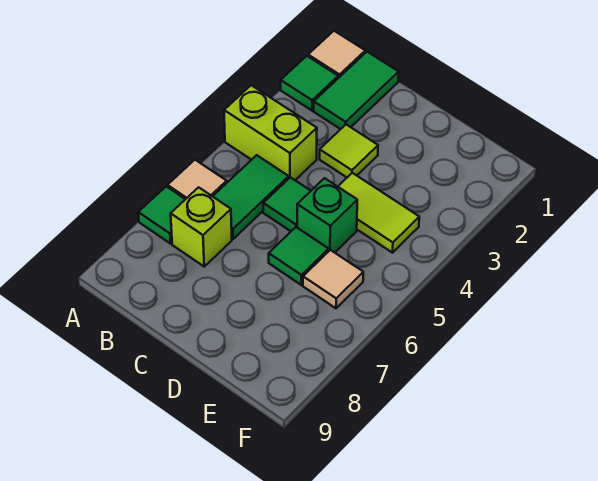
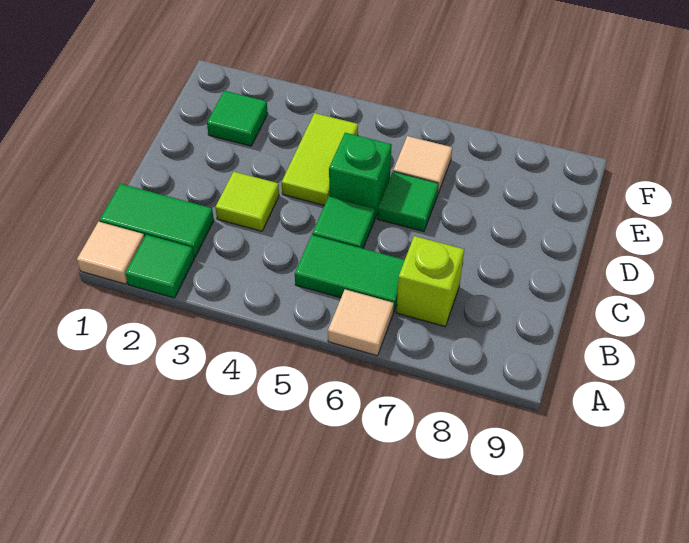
lime 1x2 brick [224,85,317,180] -> none
green 1x1 tile [138,187,185,244] -> green 1x1 tile moved to [207,91,268,146]

